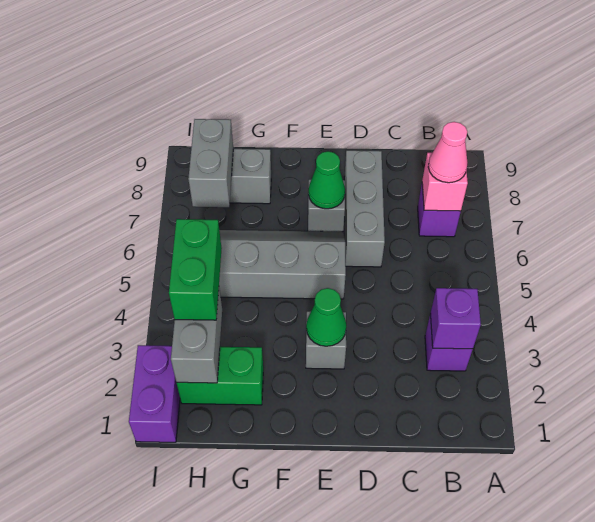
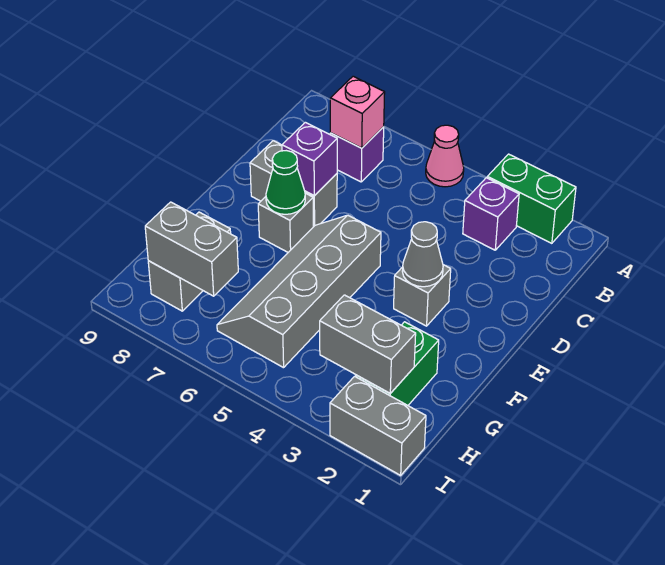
purple 1x1 brick [430,288,481,349] -> purple 1x1 brick moved to [282,122,337,196]
pink 1x1 cone [428,122,467,183] -> pink 1x1 cone moved to [426,125,464,187]
grey 1x3 brick [344,150,385,267] -> grey 1x2 brick [250,141,337,227]
green 1x1 cone [306,288,346,346] -> grey 1x1 cone [402,222,443,287]
green 1x2 brick [169,219,222,320] -> green 1x2 brick moved to [487,154,576,243]
purple 1x2 brick [129,345,180,442] -> grey 1x2 brick [330,376,426,475]

